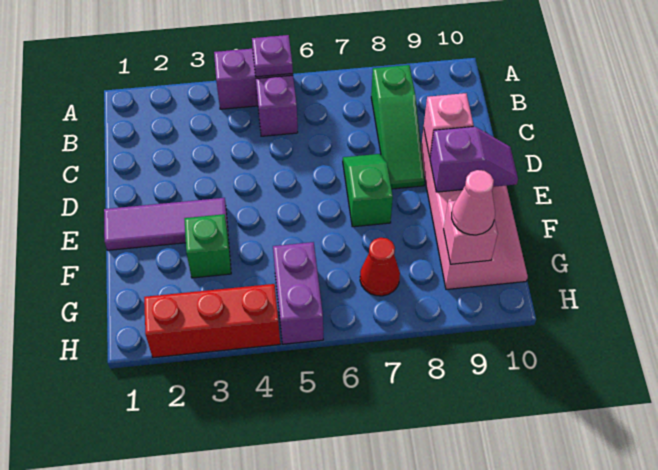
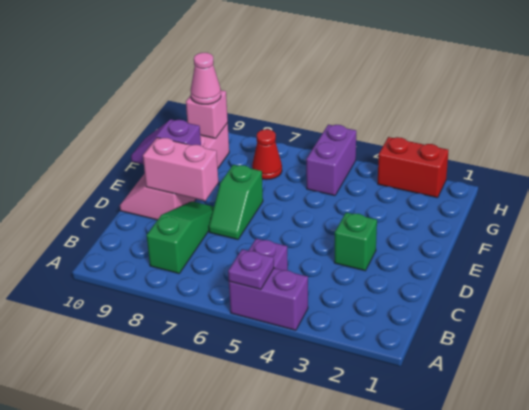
pink 1x1 brick [424,93,474,157] -> pink 1x2 brick [143,138,218,201]
purple 1x3 tile [104,198,228,250] -> none
green 1x1 brick [184,214,231,278] -> green 1x1 brick moved to [334,212,377,271]
red 1x3 brick [144,284,280,357] -> red 1x2 brick [378,137,449,198]

